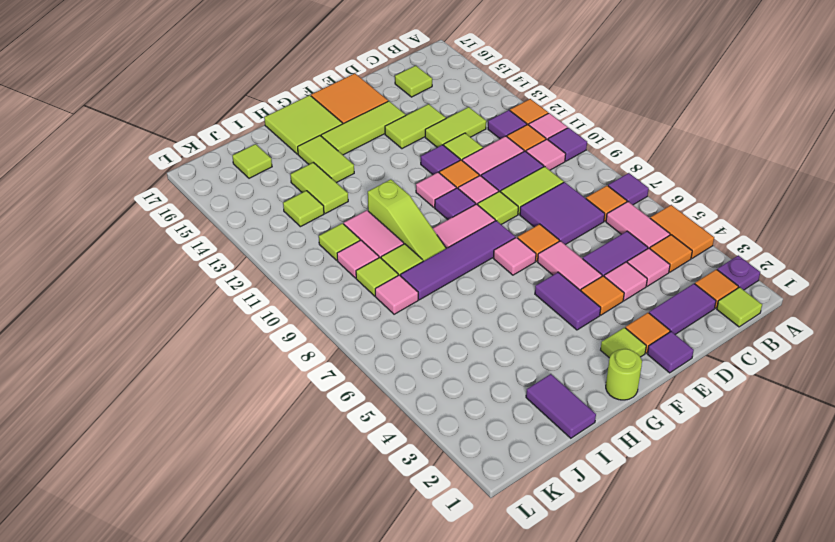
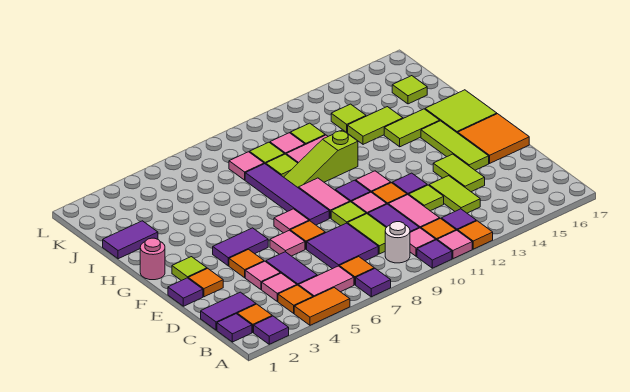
purple 1x1 plate [717,255,760,290] -> purple 1x1 tile [254,316,289,344]
lime 1x1 tile [717,287,762,327] -> purple 1x1 tile [217,314,252,342]
none -> white 1x1 round brick [385,222,410,263]
purple 1x2 tile [649,284,716,335] -> purple 1x2 tile turned to [201,292,256,330]
lime 1x1 tile [395,66,432,97] -> none
pink 1x2 tile [538,241,602,291] -> pink 1x1 tile [270,230,305,256]
lime 1x1 round brick [606,349,642,400] -> pink 1x1 round brick [140,238,165,280]

